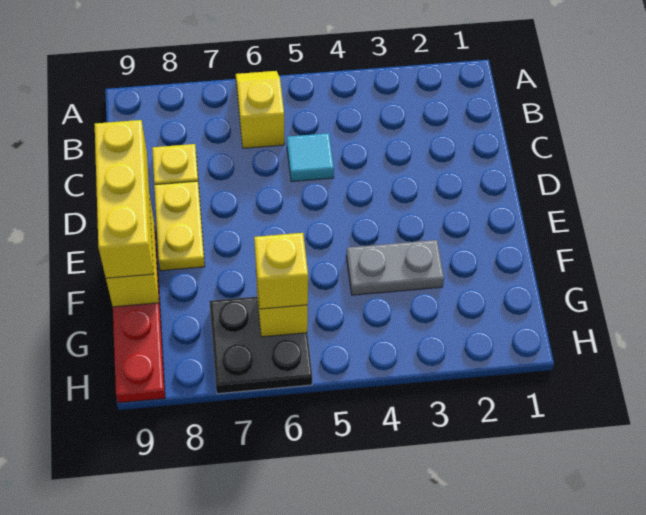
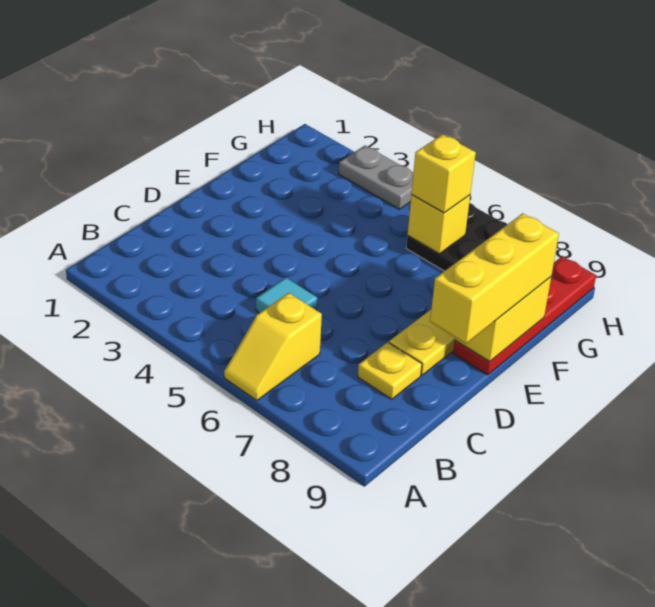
grey 1x2 plate [346,240,444,295] -> grey 1x2 plate moved to [339,146,413,209]

